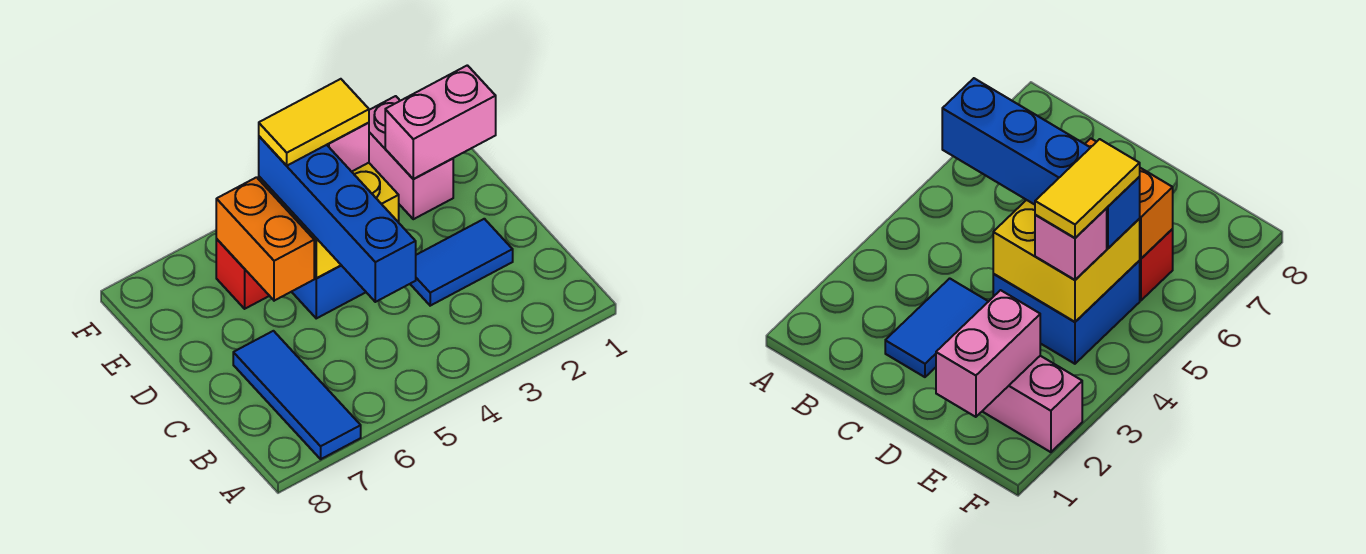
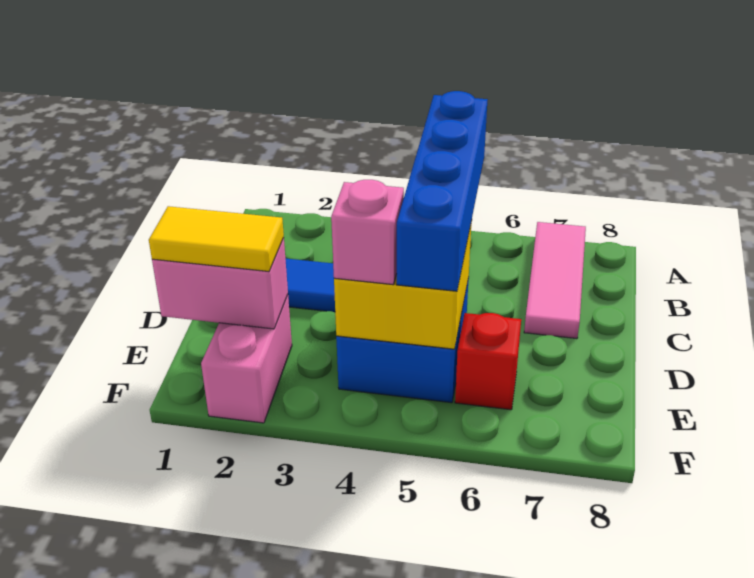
blue 1x3 tile [233,331,361,459] -> pink 1x3 tile [524,222,586,339]
orange 1x2 brick [216,177,314,301] -> none
yellow 1x2 tile [259,79,369,166] -> yellow 1x2 tile moved to [149,206,284,271]

